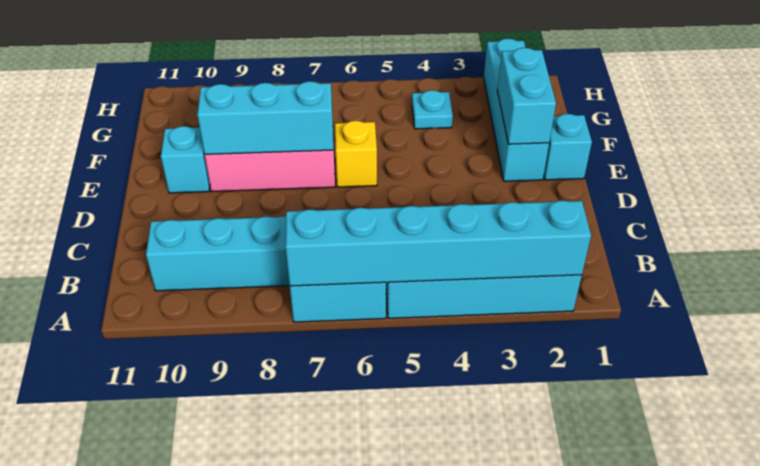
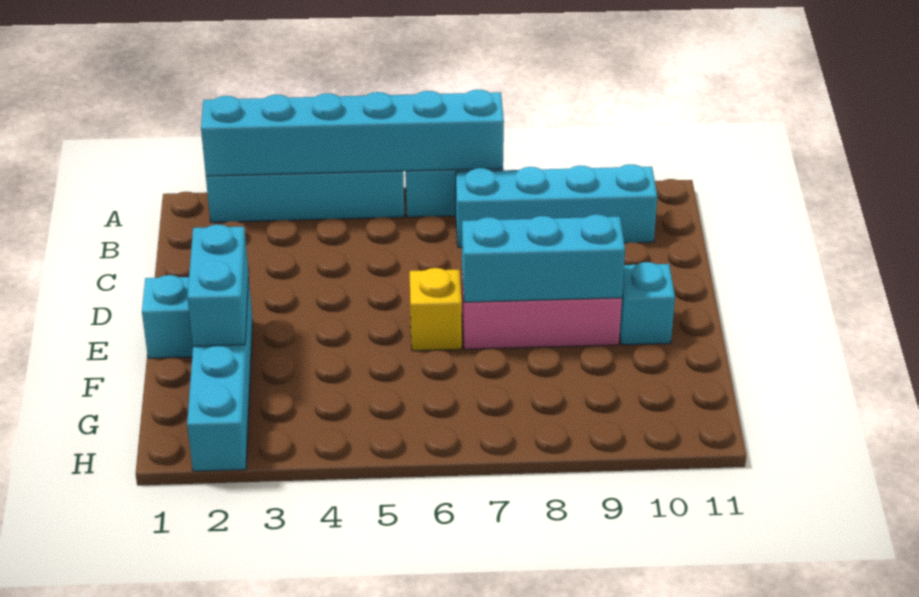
cyan 1x1 plate [412,90,453,129] -> none

